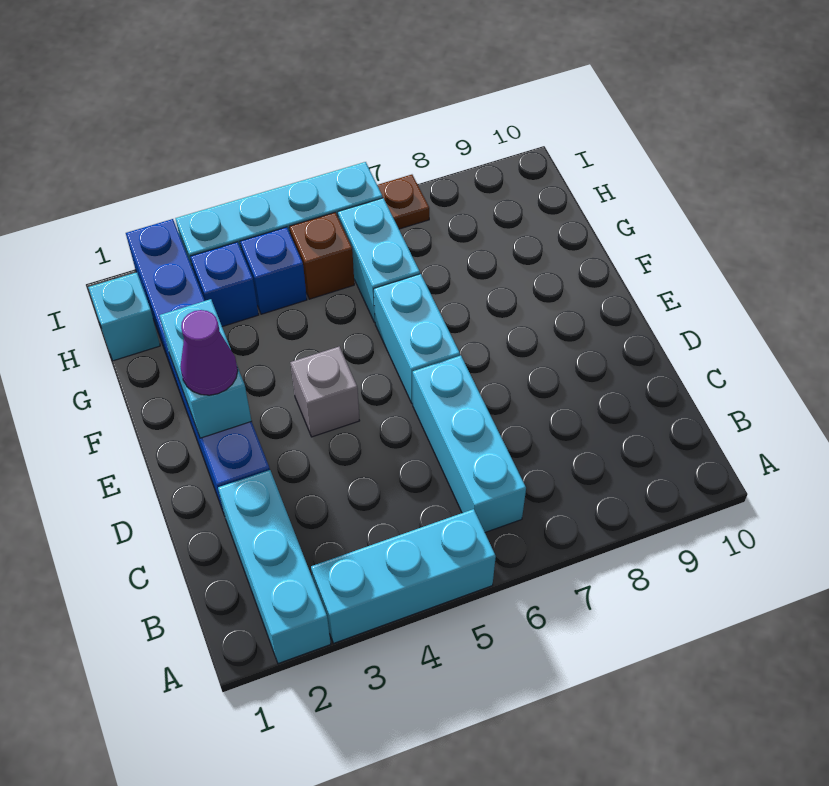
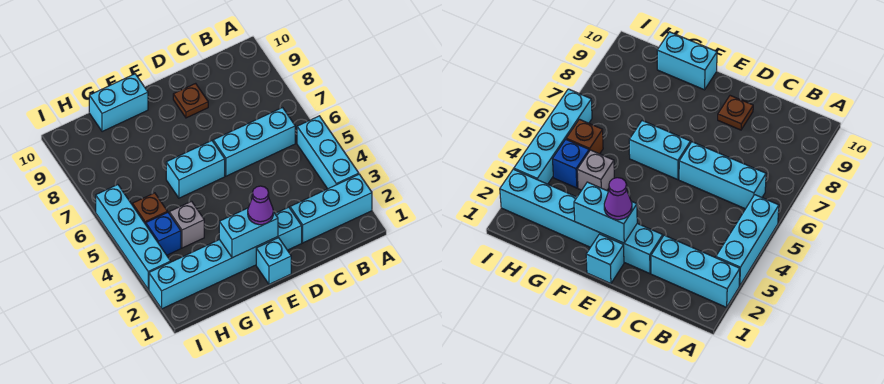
blue 1x6 brick [126,219,270,513] -> cyan 1x6 brick [149,207,302,309]
grey 1x1 brick [290,347,360,437] -> grey 1x1 brick moved to [169,201,204,248]
cyan 1x2 brick [338,198,420,323] -> cyan 1x2 brick moved to [89,74,148,132]
cyan 1x1 brick [88,272,160,361] -> cyan 1x1 brick moved to [256,238,291,284]
blue 1x1 brick [190,242,259,327] -> none
brown 1x1 plate [377,175,429,229] -> brown 1x1 plate moved to [173,83,208,118]

